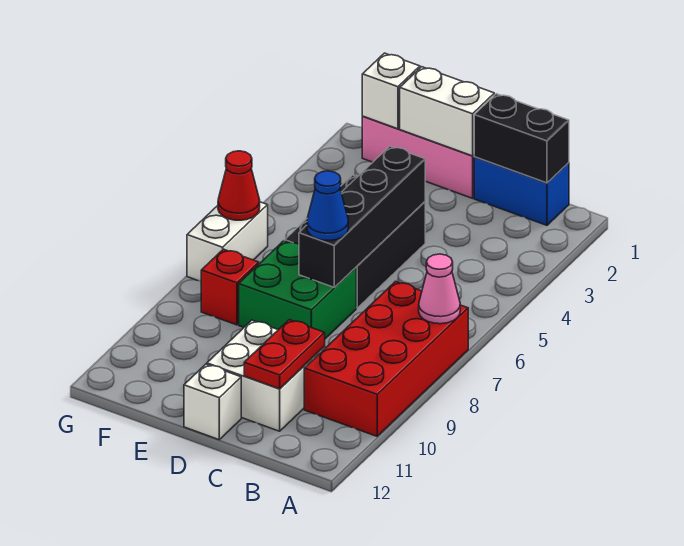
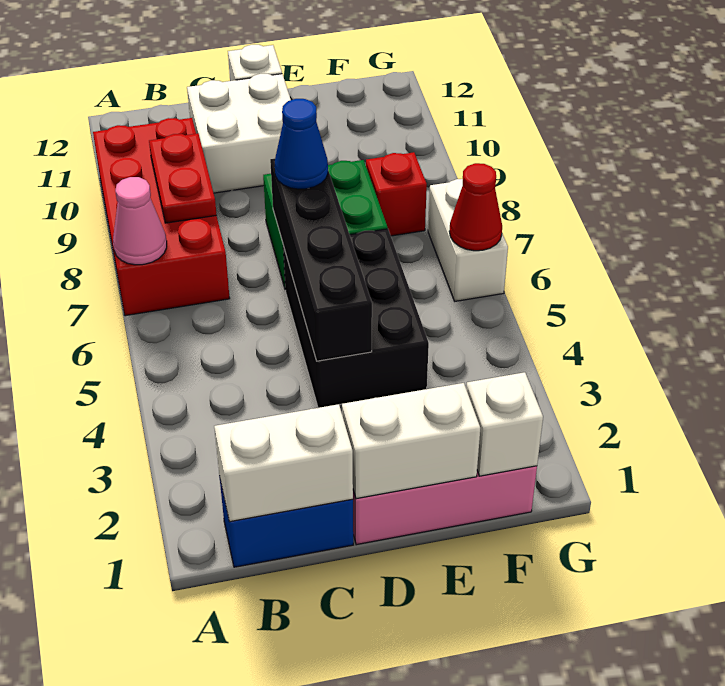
black 1x2 brick [474,94,569,183] -> white 1x2 brick [214,404,353,522]
red 1x2 plate [244,320,325,389] -> red 1x2 plate moved to [149,133,216,223]

